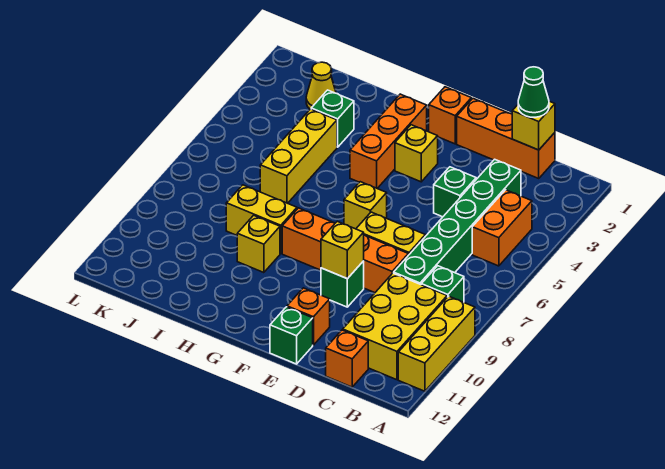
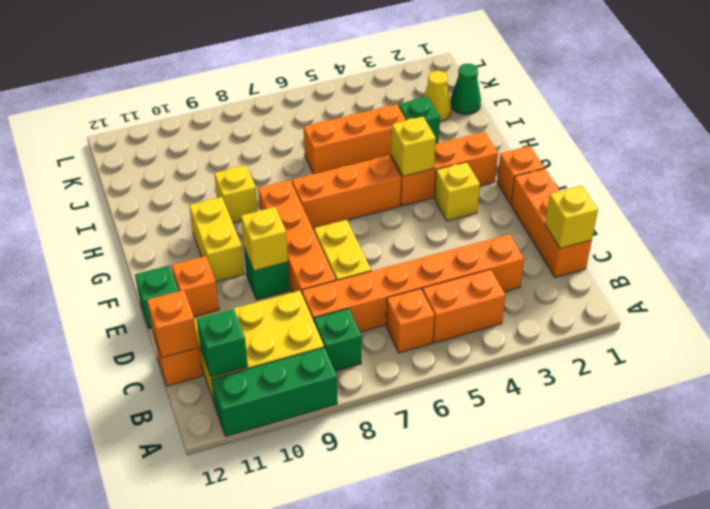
yellow 1x3 brick [398,296,475,391] -> green 1x3 brick [211,348,337,436]
none -> orange 1x1 brick [386,289,434,353]
green 1x1 cone [518,67,549,117] -> green 1x1 cone moved to [451,64,481,115]
green 1x6 brick [394,159,521,285] -> orange 1x6 brick [302,234,524,332]
none -> orange 1x1 brick [147,290,198,358]
green 1x1 brick [434,167,476,217] -> green 1x1 brick moved to [197,309,248,377]
yellow 1x1 brick [344,182,387,229] -> yellow 1x1 brick moved to [391,117,436,176]
none -> orange 1x3 brick [292,156,401,229]
yellow 1x2 brick [226,185,297,254] -> yellow 1x2 brick moved to [189,197,244,282]
yellow 1x3 brick [260,109,337,203] -> orange 1x3 brick [304,104,406,174]

